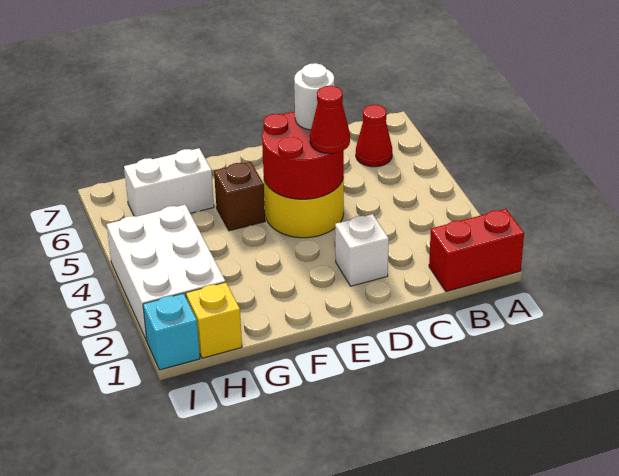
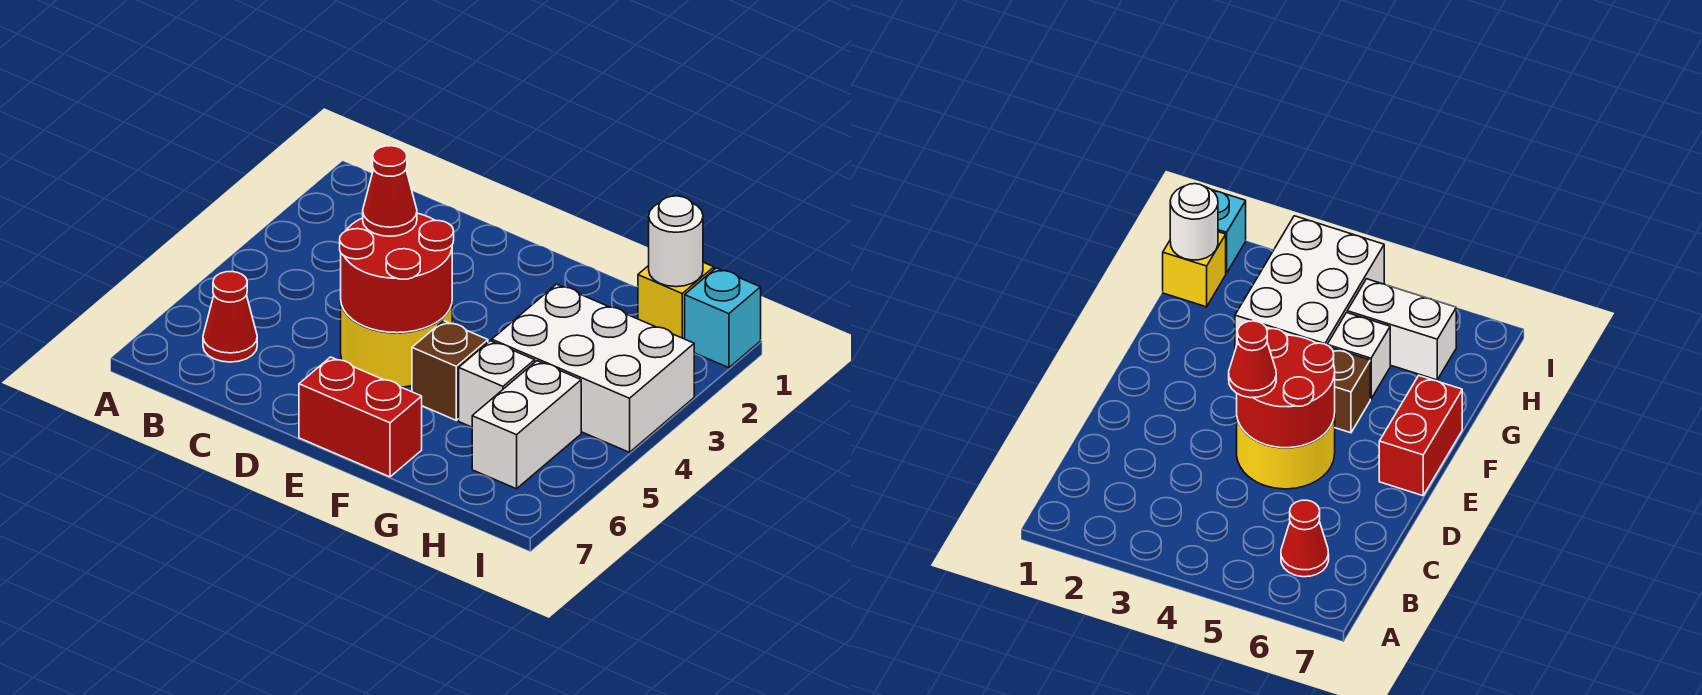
red 1x2 brick [429,209,524,291] -> red 1x2 brick moved to [299,357,422,477]
white 1x1 brick [335,214,389,286] -> white 1x1 brick moved to [459,341,535,427]
white 1x1 round brick [294,63,334,130] -> white 1x1 round brick moved to [649,196,703,287]
white 1x2 brick [124,148,214,217] -> white 1x2 brick turned to [472,361,581,489]
white 2x3 brick [107,205,225,341] -> white 2x3 brick turned to [492,284,694,452]

